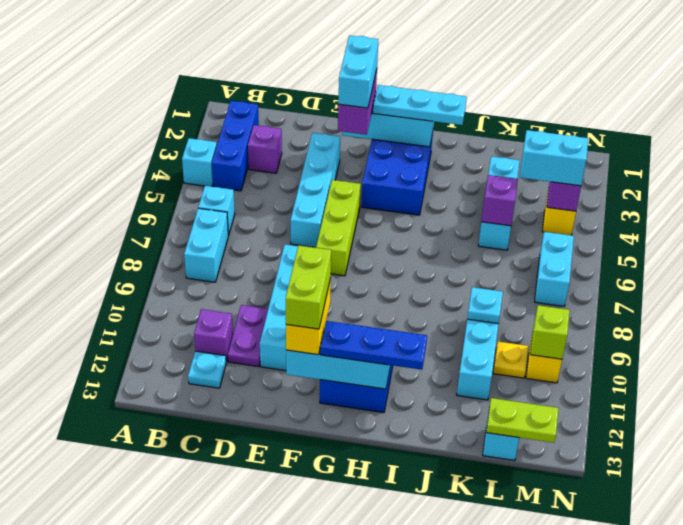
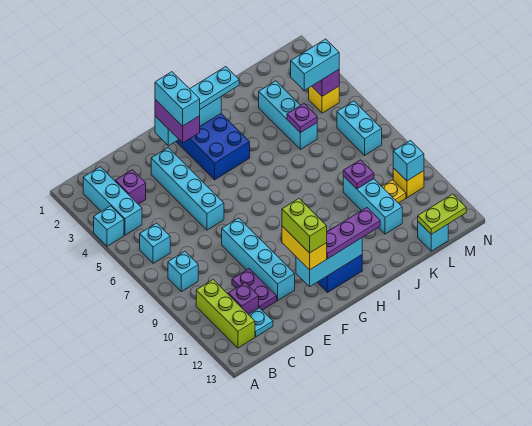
blue 1x3 brick [212,101,259,191] -> cyan 1x3 brick [83,167,142,235]
cyan 1x2 brick [184,208,228,282] -> cyan 1x1 brick [168,251,198,292]
lime 1x3 brick [316,180,361,276] -> lime 1x3 brick moved to [196,280,255,348]
blue 1x3 plate [320,321,427,370] -> purple 1x3 plate [327,208,380,259]
purple 1x1 brick [482,175,518,226] -> purple 1x1 plate [287,104,317,133]
cyan 1x1 plate [467,287,503,324] -> purple 1x1 plate [343,160,374,189]
lime 1x1 brick [530,305,570,359] -> cyan 1x1 brick [393,141,424,181]

